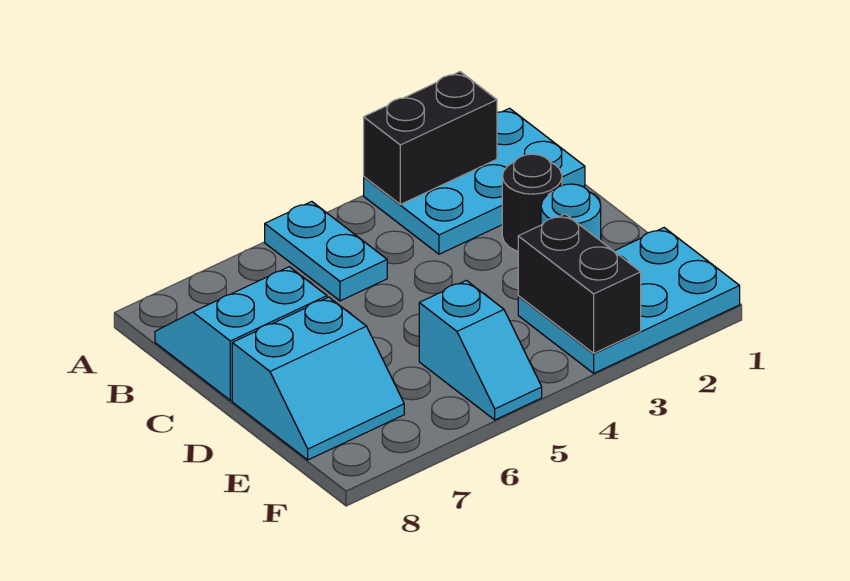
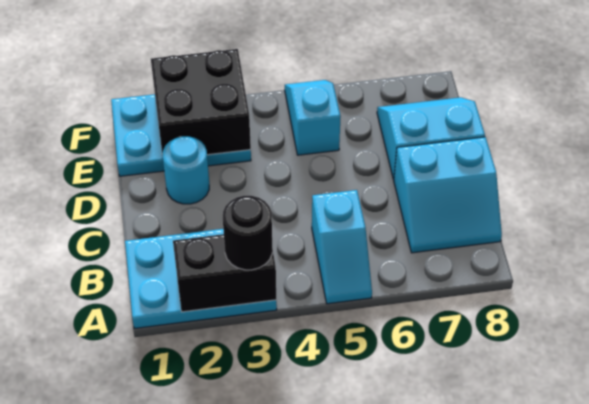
cyan 1x2 plate [265,201,387,301] -> cyan 1x2 slope [312,190,372,304]
black 1x1 round brick [502,154,562,251] -> black 1x1 round brick moved to [223,196,272,270]
black 1x2 brick [518,214,641,353] -> black 2x2 brick [151,49,251,155]

